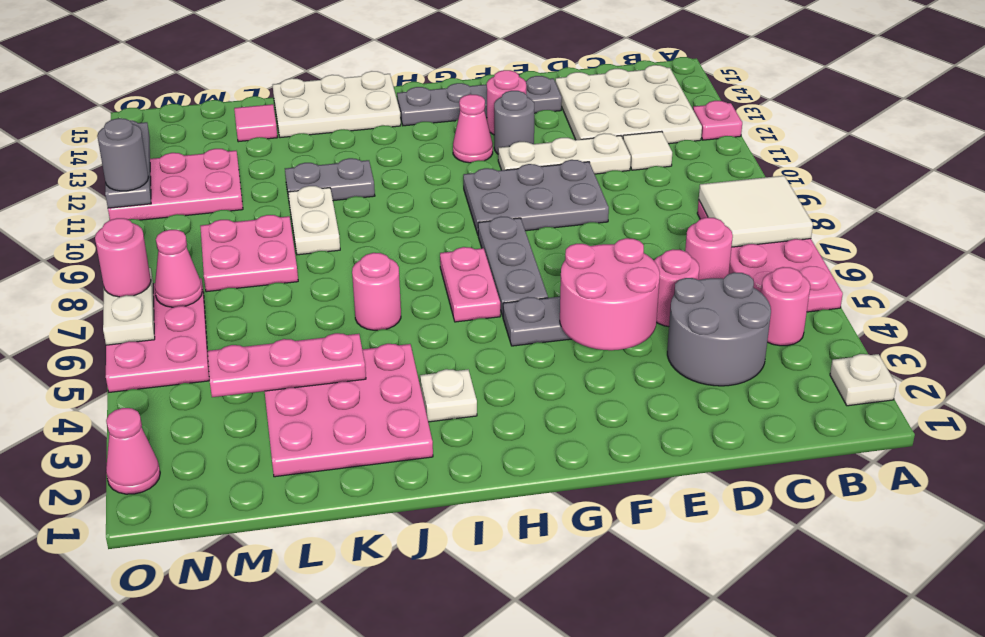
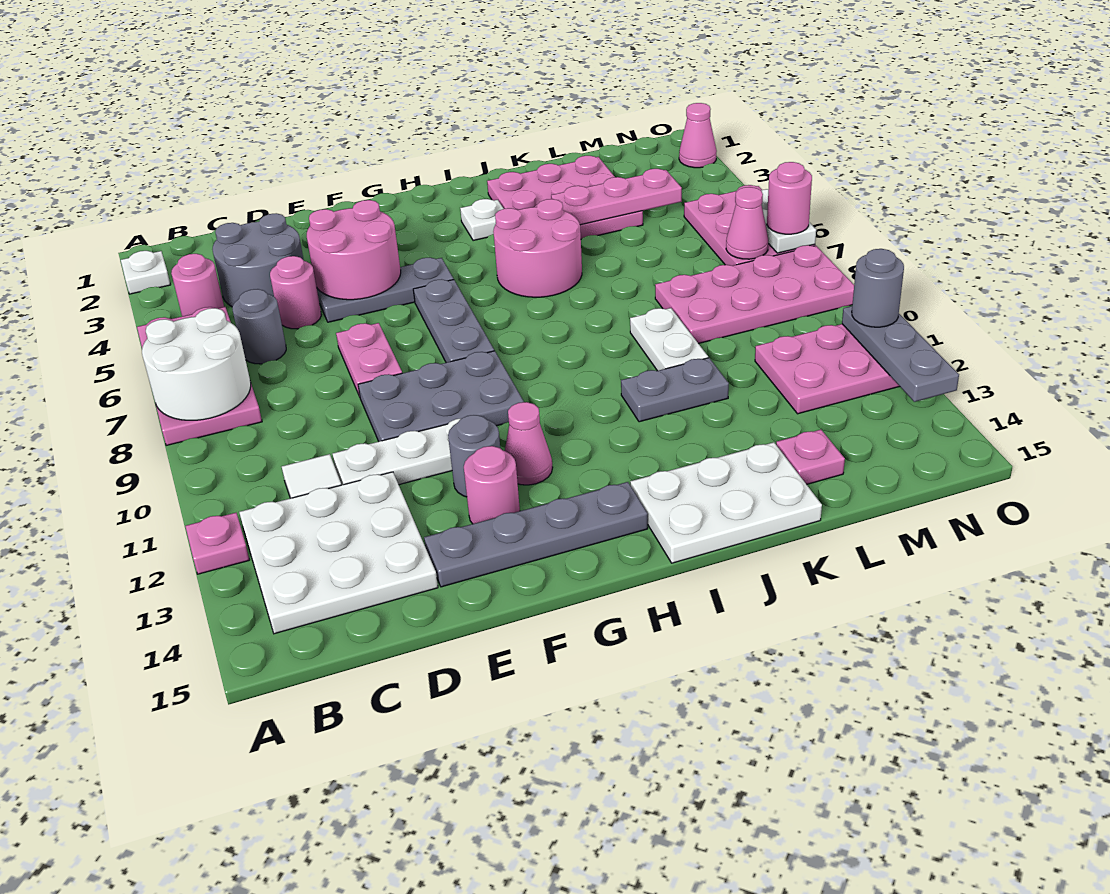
white 2x2 tile [699,176,813,247] -> white 2x2 round brick [142,308,251,420]
pink 1x1 round brick [685,217,733,280] -> grey 1x1 round brick [232,289,286,364]
pink 1x2 plate [440,247,500,322] -> pink 1x2 plate moved to [336,323,402,397]
pink 1x1 round brick [352,253,401,330] -> pink 2x2 round brick [493,199,582,297]
pink 2x2 plate [200,215,298,292] -> pink 2x4 plate [655,245,854,344]
pink 1x1 tile [234,104,277,142] -> pink 1x1 plate [776,430,845,484]

